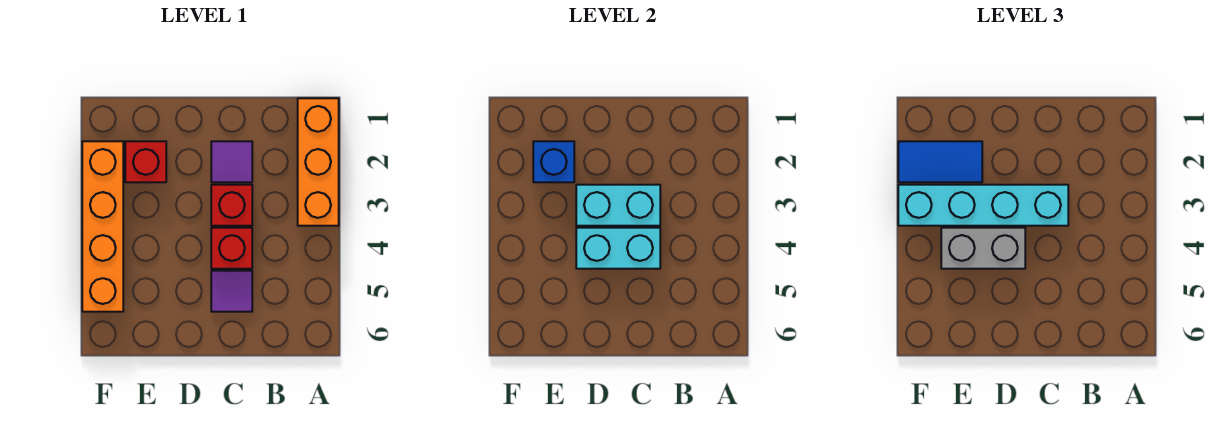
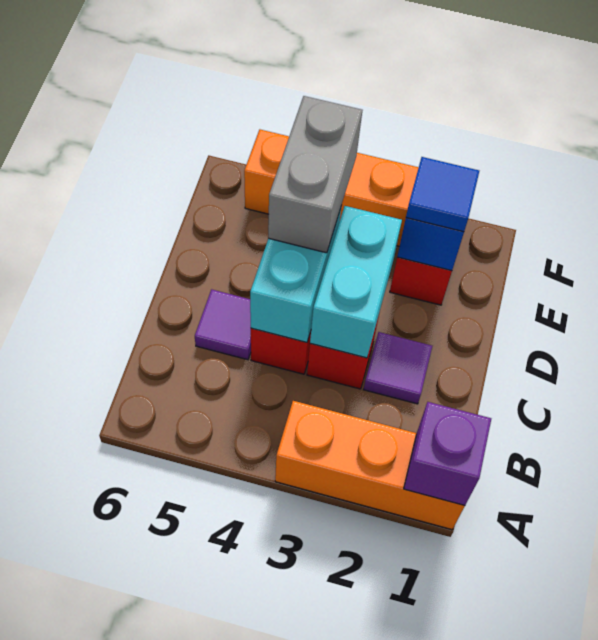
none -> purple 1x1 brick [404,402,491,506]
cyan 1x4 brick [898,185,1068,226] -> none
blue 1x2 tile [898,141,982,182] -> blue 1x1 tile [406,157,479,232]

